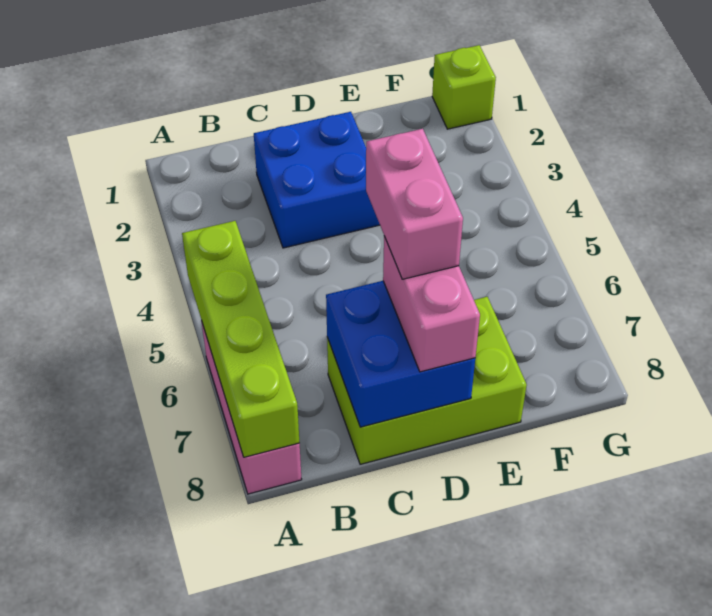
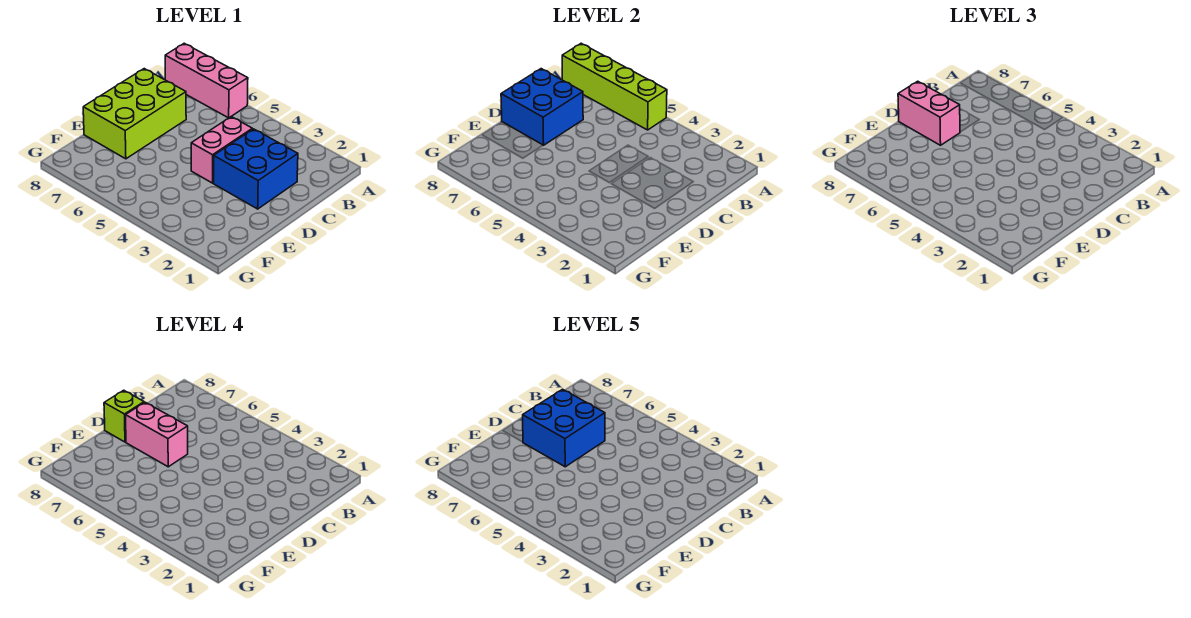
none -> pink 1x2 brick [191,117,252,183]
none -> blue 2x2 brick [523,389,605,467]
lime 1x1 brick [432,45,496,129] -> lime 1x1 brick moved to [104,390,144,442]

